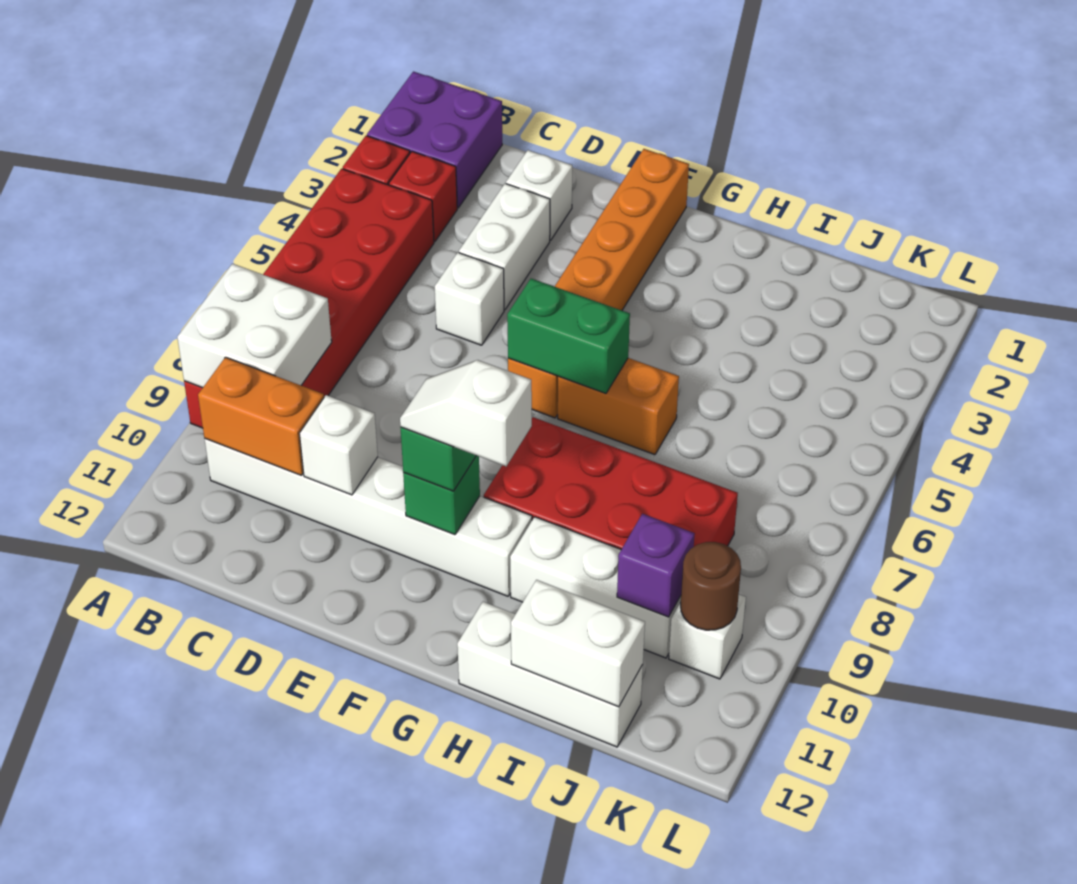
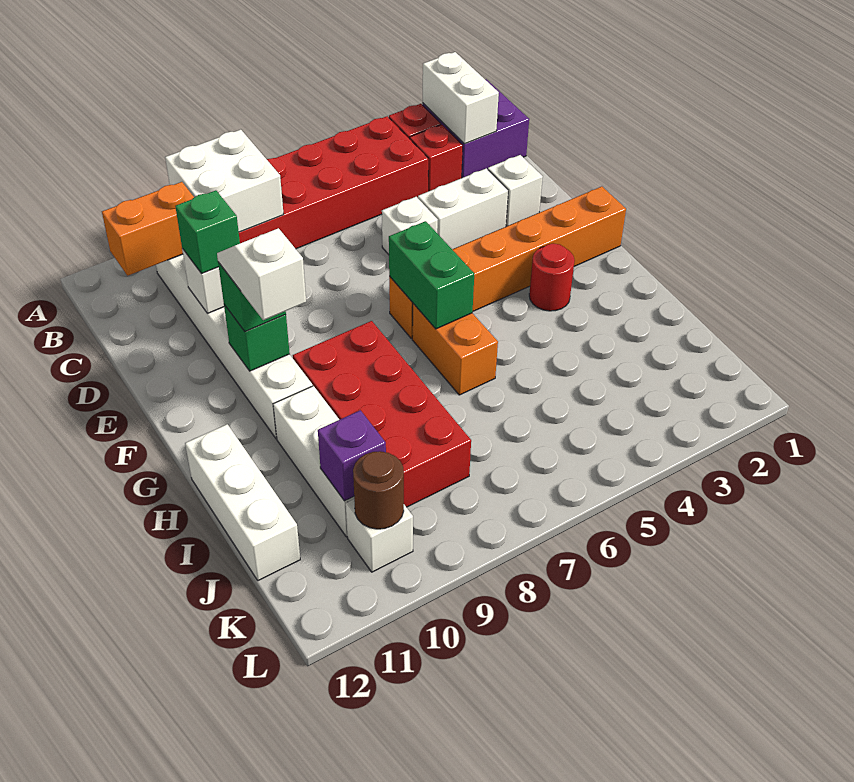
orange 1x2 brick [198,357,324,475] -> orange 1x2 brick turned to [102,182,194,276]
none -> green 1x1 brick [175,190,240,274]
none -> red 1x1 round brick [529,243,575,311]
white 1x2 brick [511,580,645,707] -> white 1x2 brick moved to [423,52,499,144]

